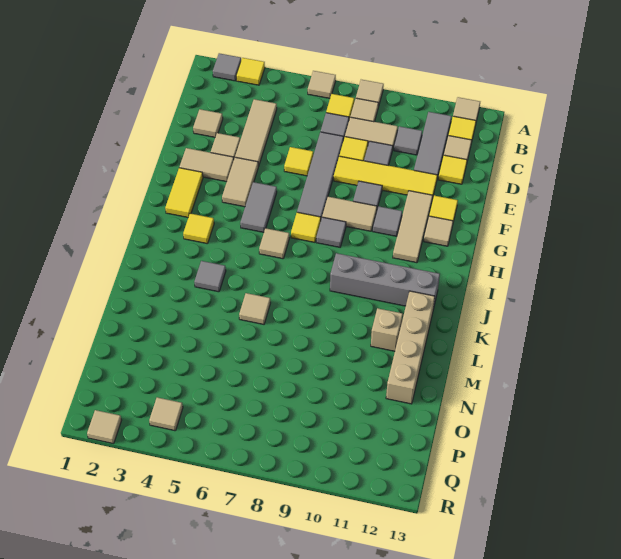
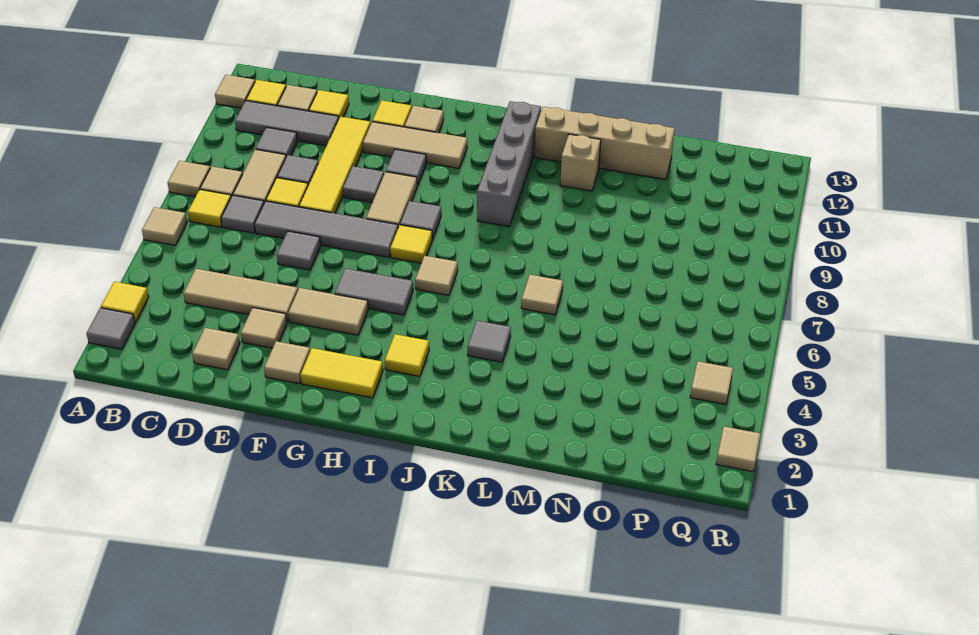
yellow 1x1 tile [284,147,313,176] -> grey 1x1 tile [277,231,321,270]
tan 1x2 tile [179,148,234,182] -> tan 1x1 tile [264,341,310,384]

